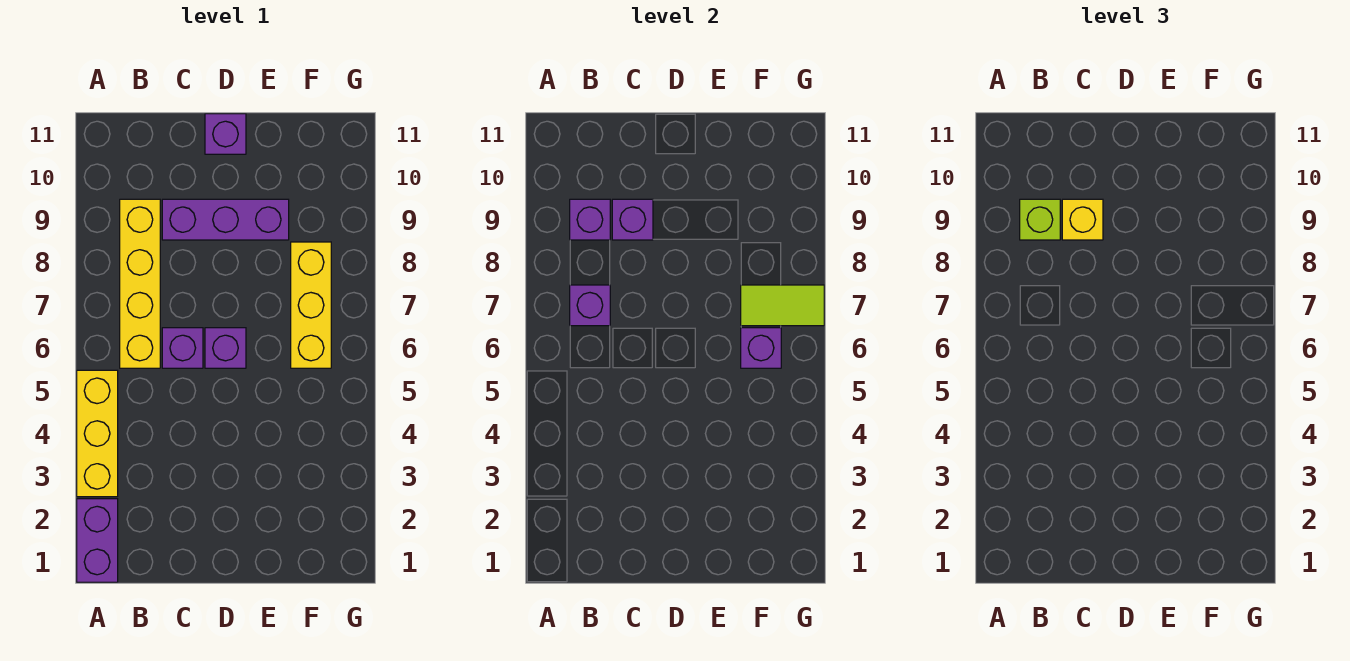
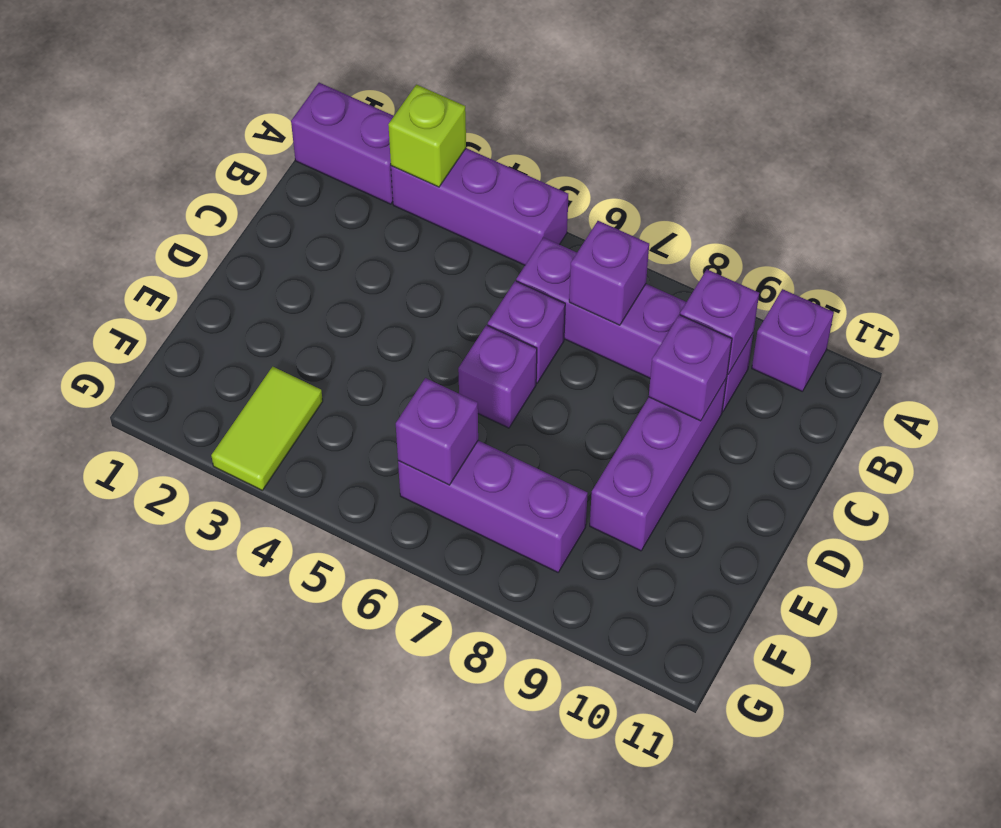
yellow 1x3 brick [77,370,118,497] -> purple 1x3 brick [391,148,568,265]
yellow 1x4 brick [120,199,160,368] -> purple 1x4 brick [516,238,753,412]
lime 1x1 brick [1020,199,1060,240] -> lime 1x1 brick moved to [388,85,466,187]
yellow 1x1 brick [1062,199,1103,240] -> none
purple 1x1 brick [205,114,246,154] -> purple 1x1 brick moved to [752,289,834,391]
yellow 1x3 brick [291,242,331,368] -> purple 1x3 brick [398,441,588,572]
lime 1x2 tile [741,285,824,326] -> lime 1x2 tile moved to [211,367,323,490]

